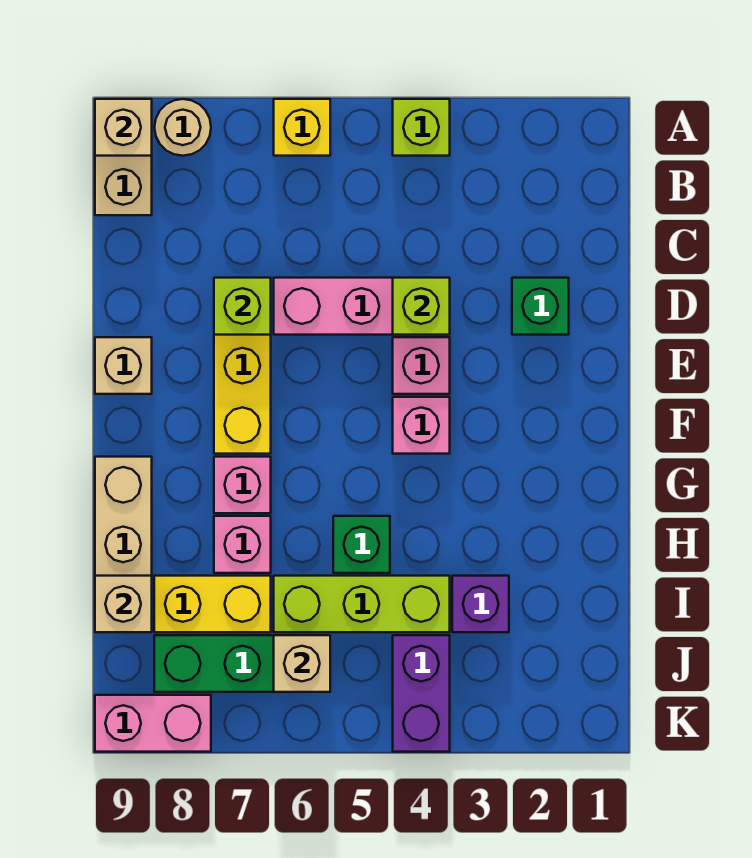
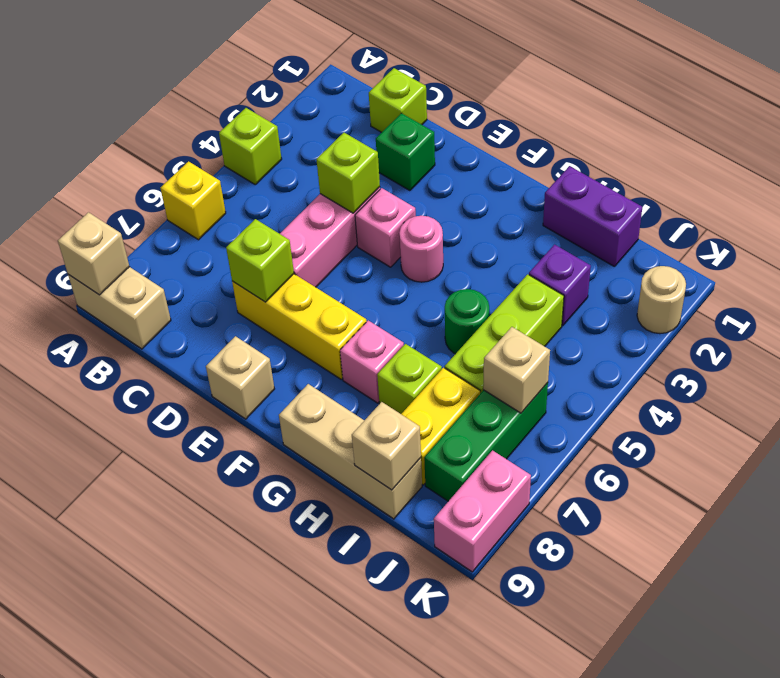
tan 1x1 round brick [154,99,211,156] -> tan 1x1 round brick moved to [637,266,686,334]
none -> lime 1x1 brick [369,68,427,132]
pink 1x1 brick [393,397,450,454] -> pink 1x1 round brick [399,216,443,282]
green 1x1 brick [333,516,390,573] -> green 1x1 round brick [445,289,489,354]
pink 1x1 brick [214,516,271,573] -> lime 1x1 brick [377,344,442,414]
purple 1x2 brick [393,635,450,752] -> purple 1x2 brick moved to [543,166,642,267]

